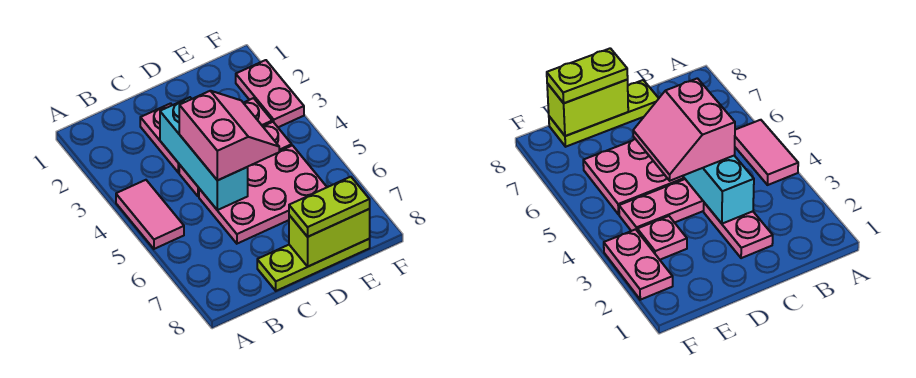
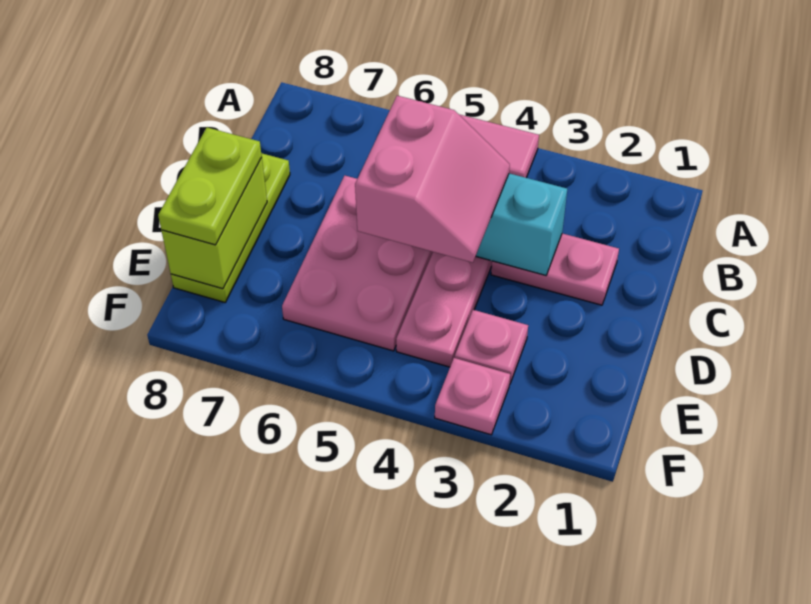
pink 2x2 slope [179,91,279,180] -> pink 2x2 slope turned to [355,96,510,262]
pink 1x2 plate [236,60,304,127] -> pink 1x1 plate [435,358,510,435]

